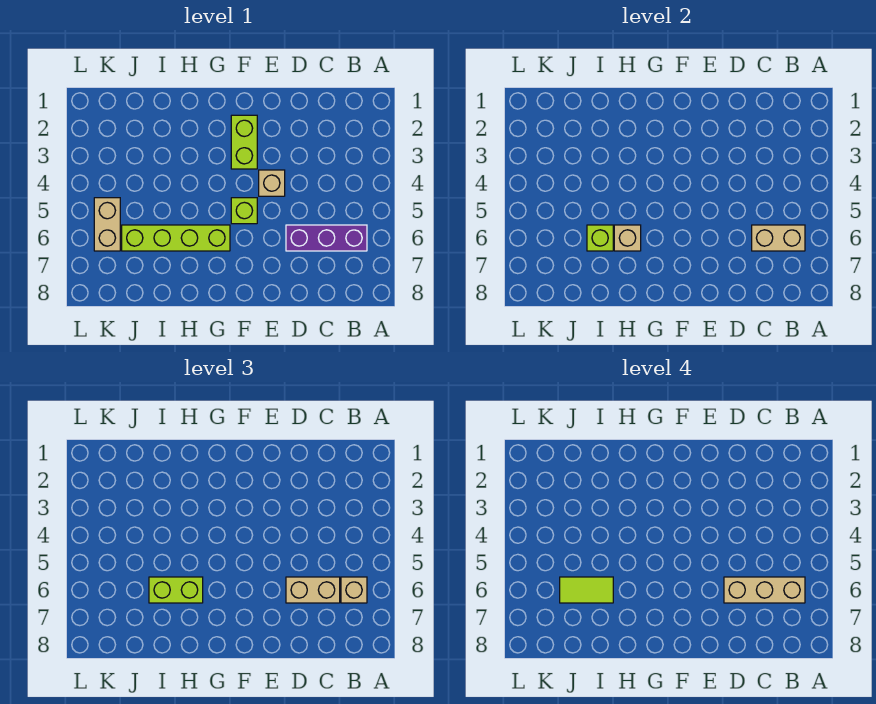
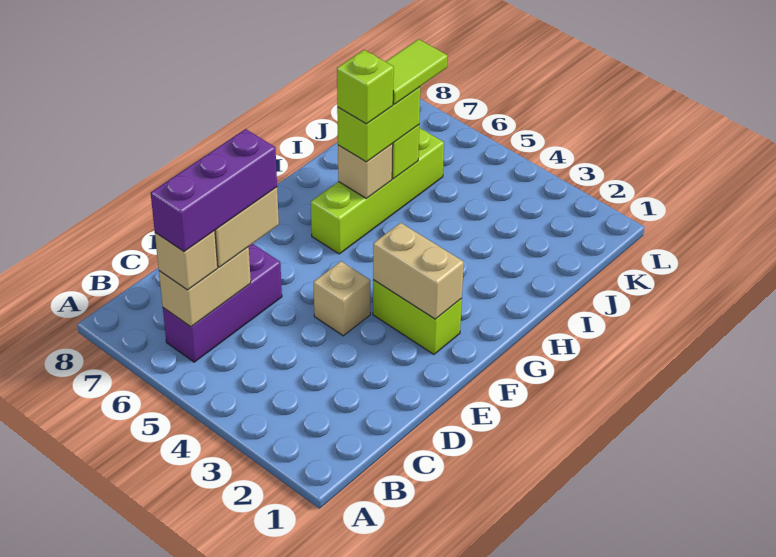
tan 1x3 brick [724,577,805,603] -> purple 1x3 brick [151,129,277,252]
lime 1x1 brick [231,198,257,224] -> lime 1x1 brick moved to [337,50,394,124]
tan 1x2 brick [94,198,120,251] -> tan 1x2 brick moved to [373,223,464,319]

